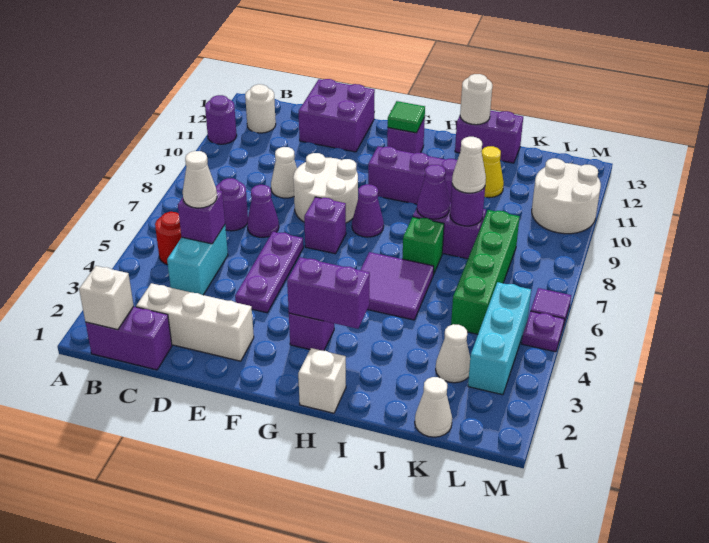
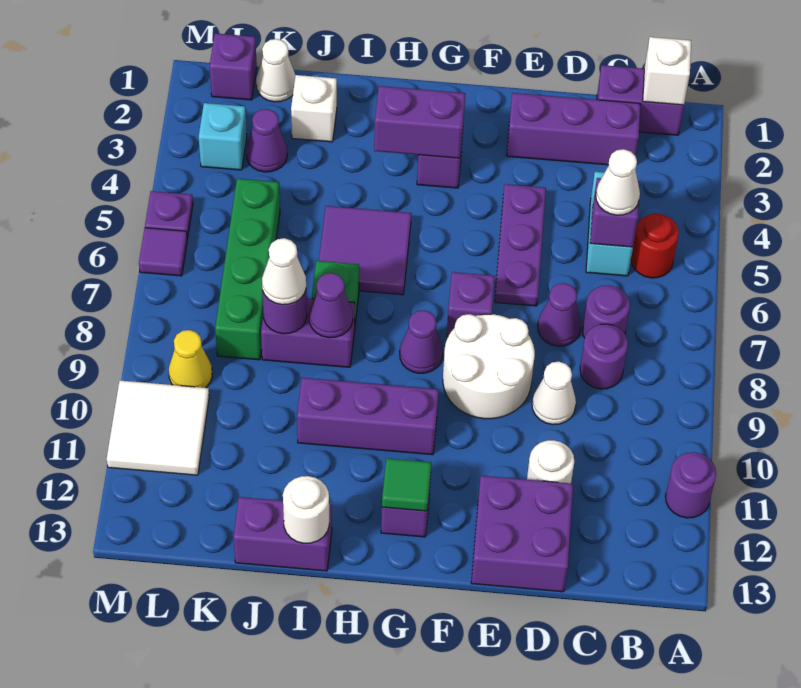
white 1x1 round brick [245,84,276,133] -> white 1x1 round brick moved to [527,440,574,483]
white 1x3 brick [136,283,254,361] -> purple 1x3 brick [507,93,640,165]
none -> purple 1x1 round brick [580,324,628,389]
white 1x1 brick [298,348,346,413] -> white 1x1 brick moved to [291,75,337,142]
yellow 1x1 cone [482,146,504,198] -> yellow 1x1 cone moved to [169,330,212,388]
white 1x1 cone [436,324,470,383] -> purple 1x1 cone [246,109,287,172]
none -> purple 1x1 brick [210,33,257,100]
cyan 1x3 brick [468,282,531,395] -> cyan 1x1 brick [199,103,247,170]
white 2x2 round brick [532,158,601,234] -> white 2x2 tile [107,381,209,475]

